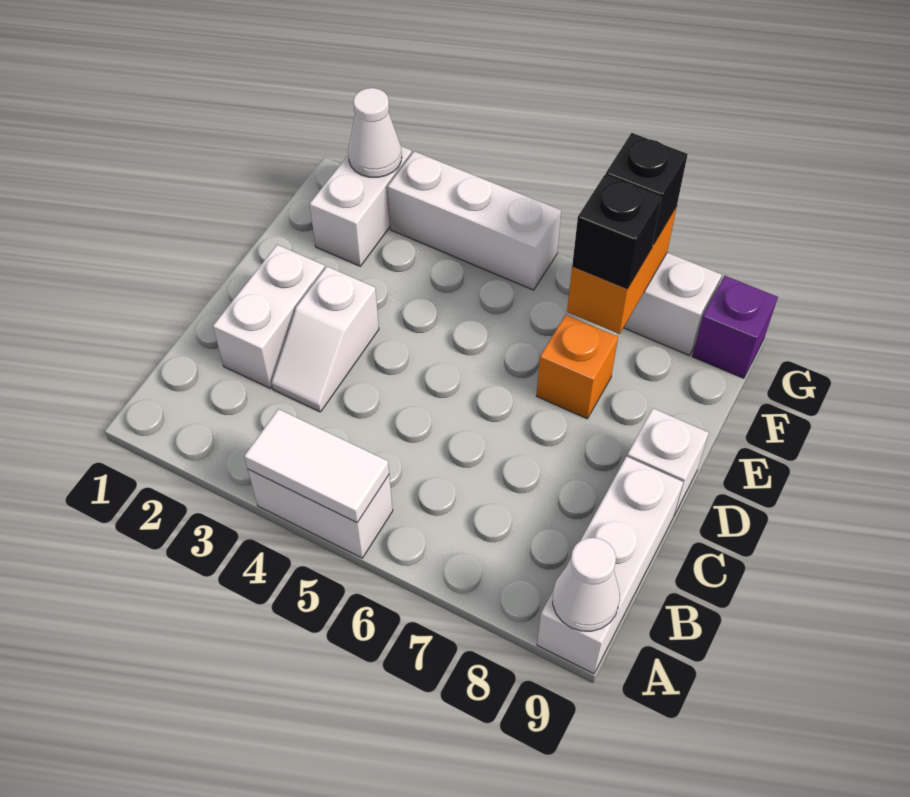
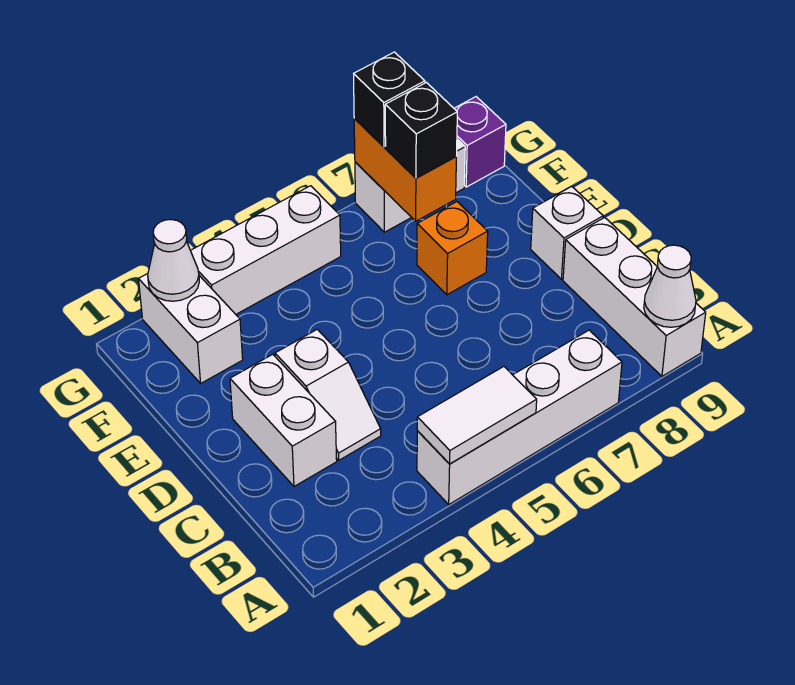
white 1x2 brick [248,470,393,558] -> white 1x4 brick [417,330,622,504]

